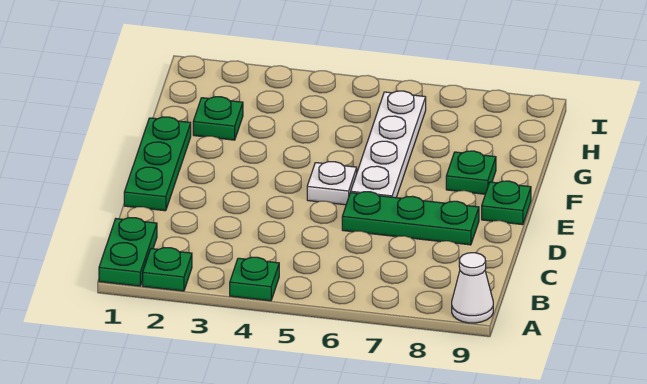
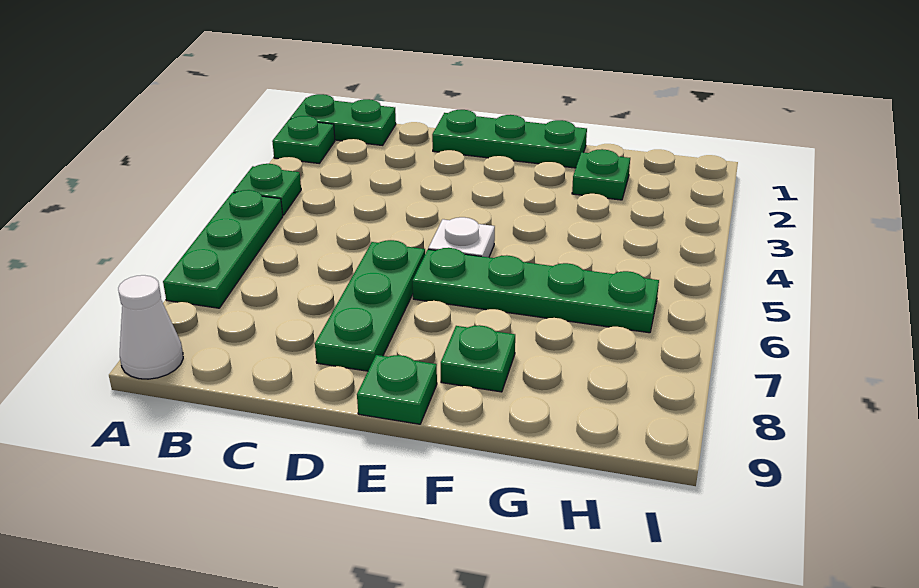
none -> green 1x3 plate [163,190,283,308]
white 1x4 plate [351,91,426,198] -> green 1x4 plate [413,248,659,333]

